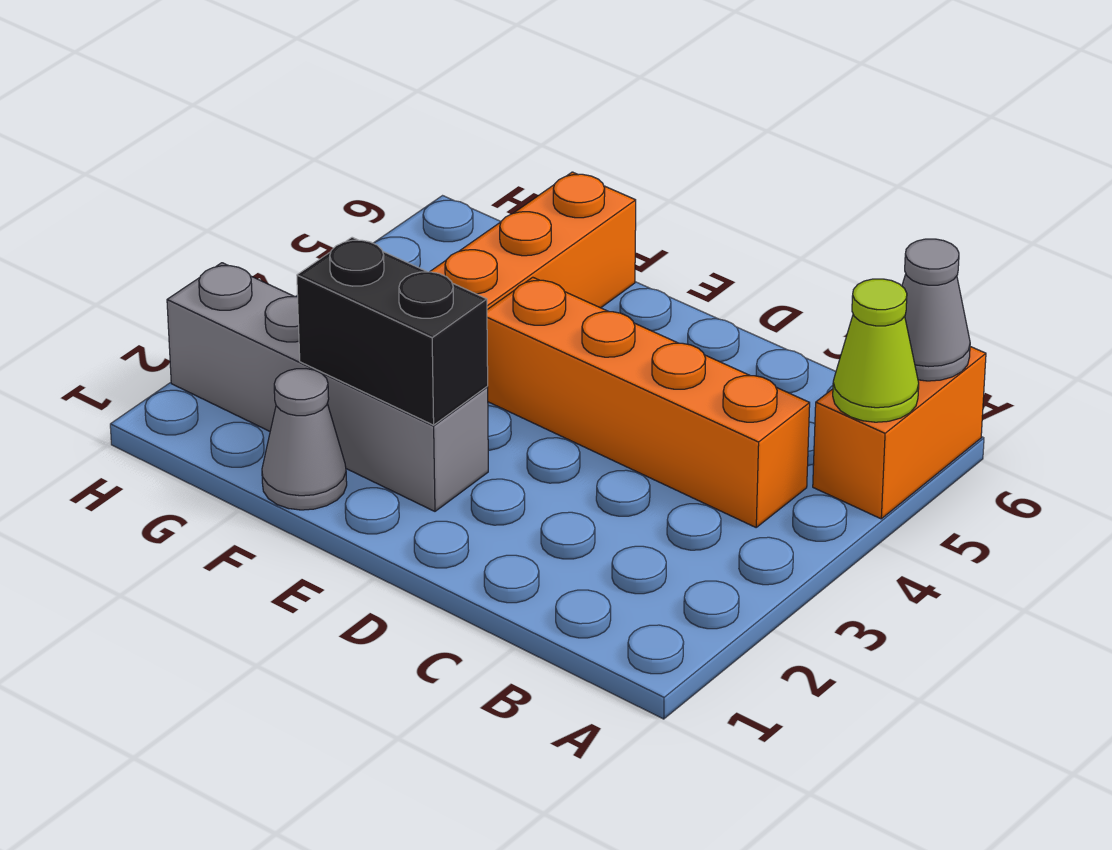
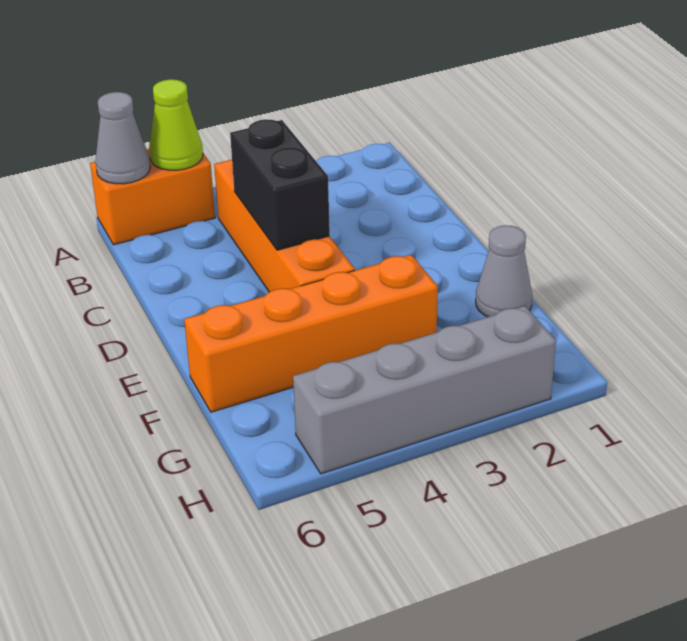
grey 1x4 brick [167,263,488,511] -> grey 1x4 brick turned to [293,306,556,474]
black 1x2 brick [297,237,488,425] -> black 1x2 brick moved to [230,119,330,250]

